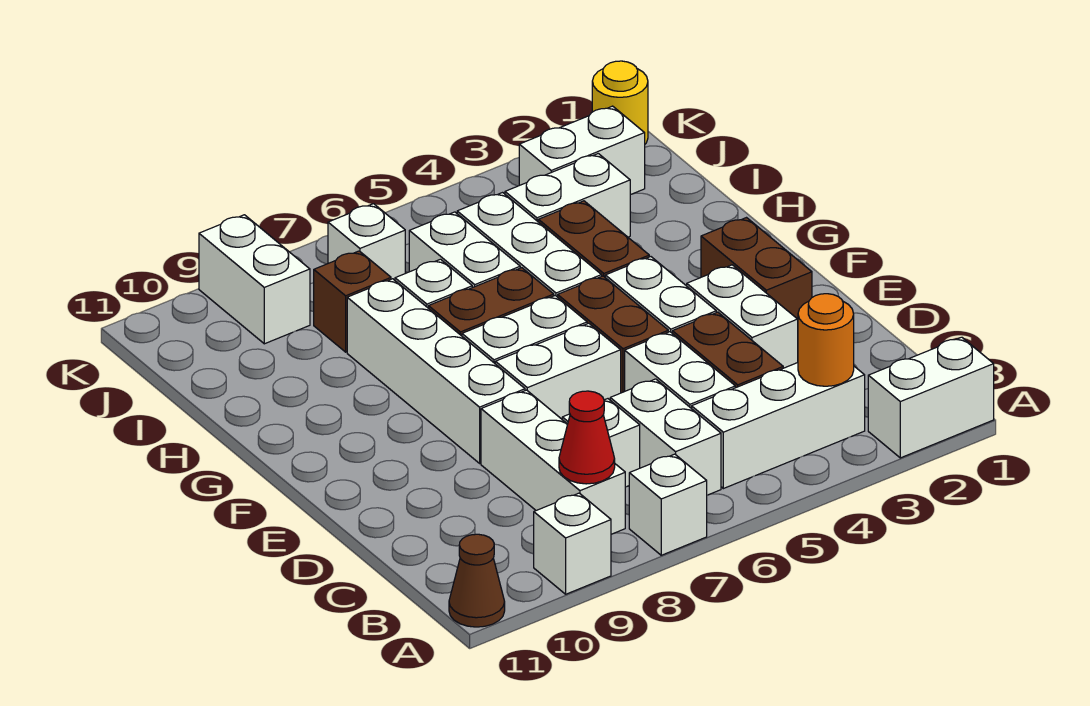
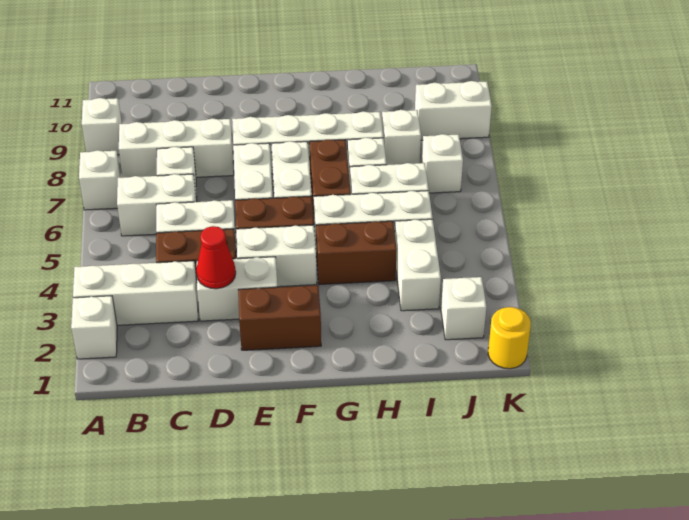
white 1x2 brick [868,337,994,458] -> white 1x1 brick [71,296,117,359]
brown 1x1 cone [449,534,505,627] -> none
white 1x3 brick [692,363,865,489] -> white 1x3 brick turned to [73,261,198,325]
orange 1x1 round brick [798,294,854,386] -> none
red 1x1 cone [559,391,615,484] -> red 1x1 cone moved to [196,226,236,289]
brown 1x1 brick [314,251,391,352] -> white 1x1 brick [382,110,421,165]
white 1x2 brick [519,106,645,195] -> white 1x1 brick [441,277,486,340]

